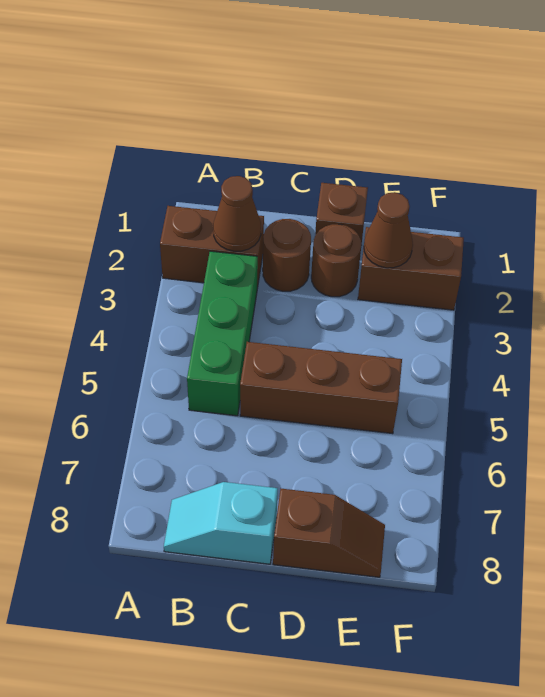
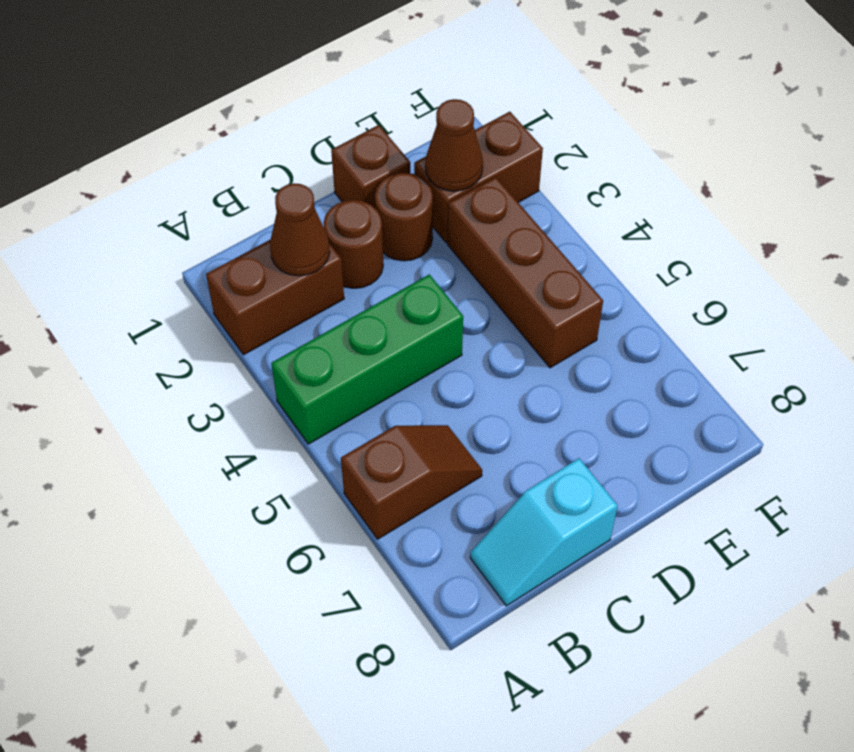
green 1x3 brick [187,251,258,416] -> green 1x3 brick turned to [271,274,463,444]
brown 1x3 brick [240,342,402,434] -> brown 1x3 brick turned to [447,177,603,368]
brown 1x2 slope [273,489,385,577] -> brown 1x2 slope moved to [341,425,482,539]

